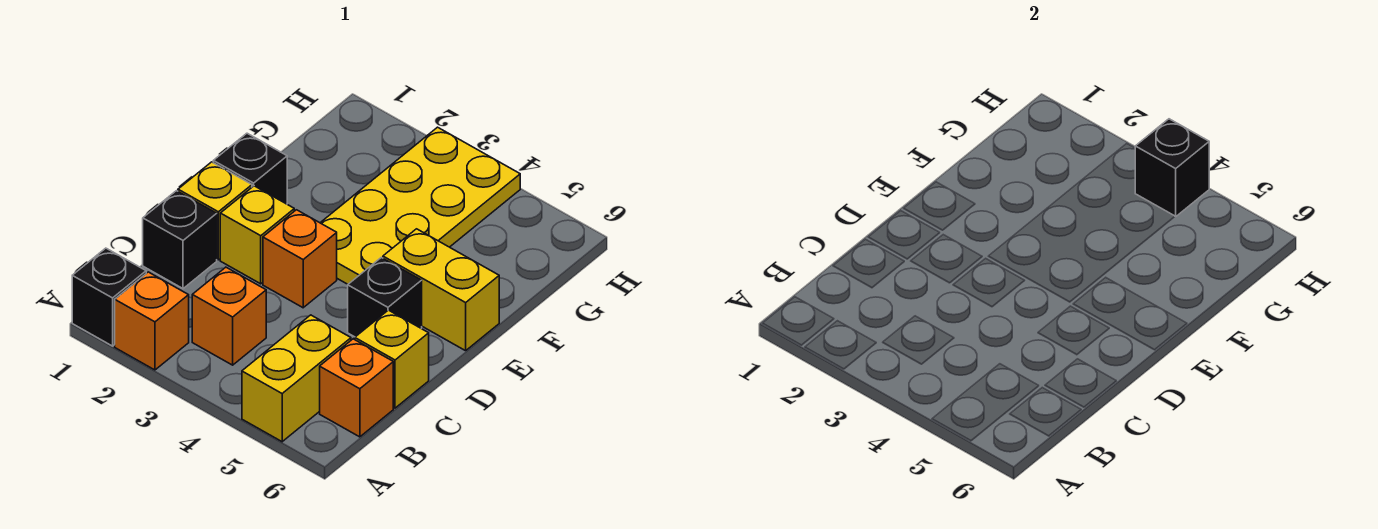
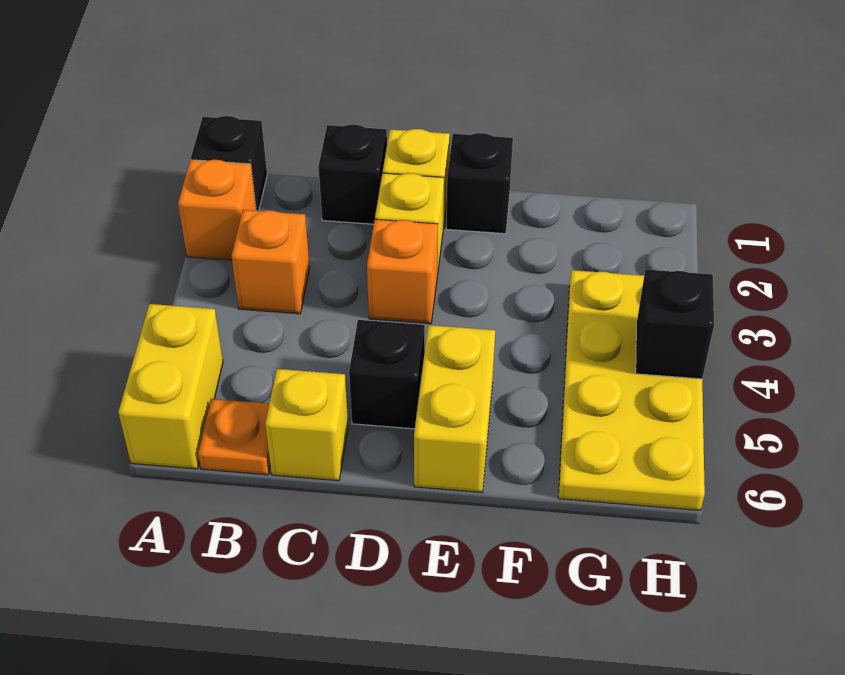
yellow 1x2 brick [242,315,351,442] -> yellow 1x2 brick turned to [118,304,223,469]
orange 1x1 brick [320,339,393,437] -> orange 1x1 plate [198,399,270,475]
yellow 2x4 plate [320,127,520,284] -> yellow 2x4 plate turned to [558,270,705,510]

